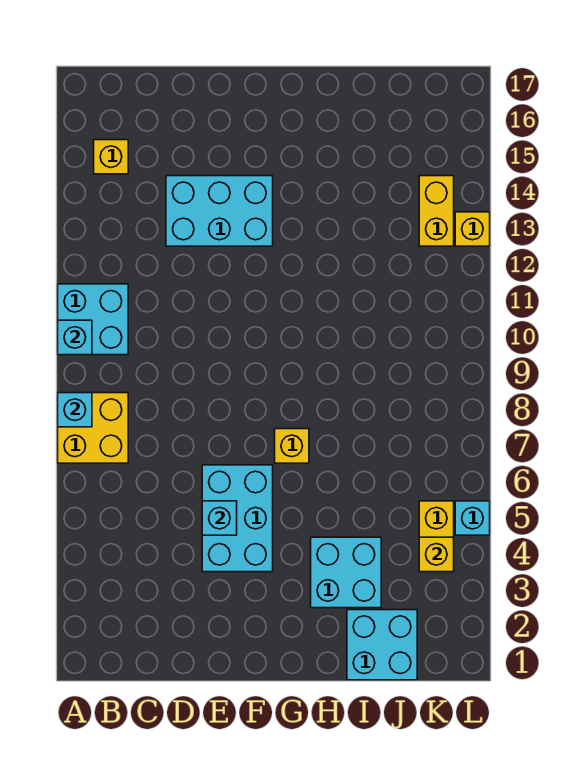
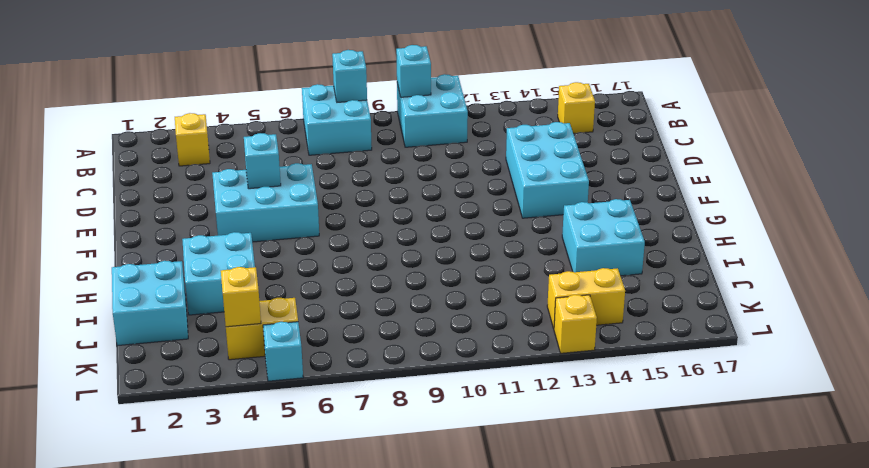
yellow 2x2 brick [58,393,128,463] -> cyan 2x2 brick [302,84,372,155]
yellow 1x1 brick [275,429,309,463] -> yellow 1x1 brick moved to [175,113,210,166]
none -> cyan 2x2 brick [562,199,645,276]

